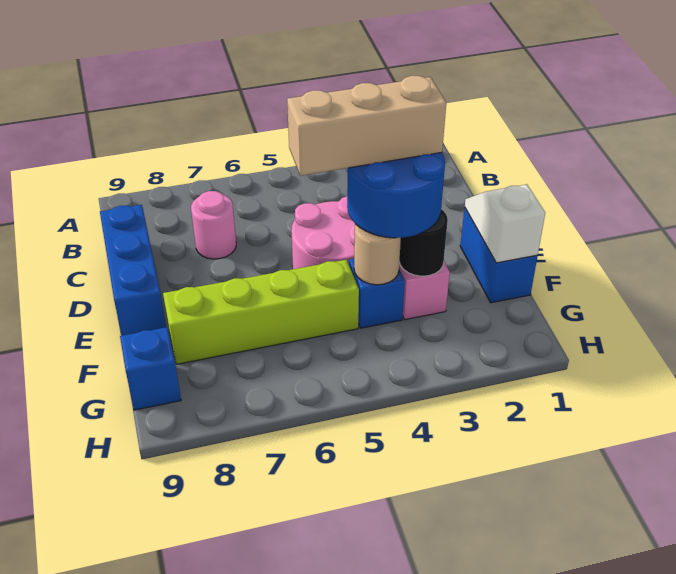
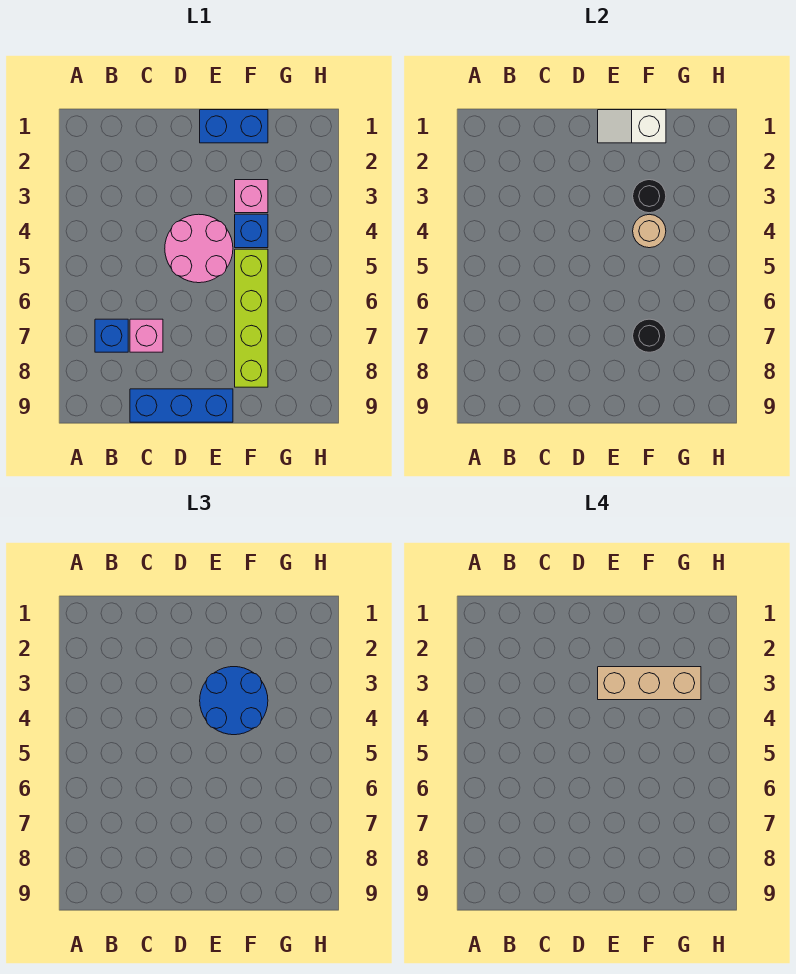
pink 1x1 round brick [191,191,236,259] -> pink 1x1 brick [130,319,163,352]
tan 1x3 brick [287,76,446,176] -> tan 1x3 brick turned to [598,667,701,700]
none -> black 1x1 round brick [633,319,666,352]
blue 1x1 brick [120,327,181,410] -> blue 1x1 brick moved to [95,319,128,352]

